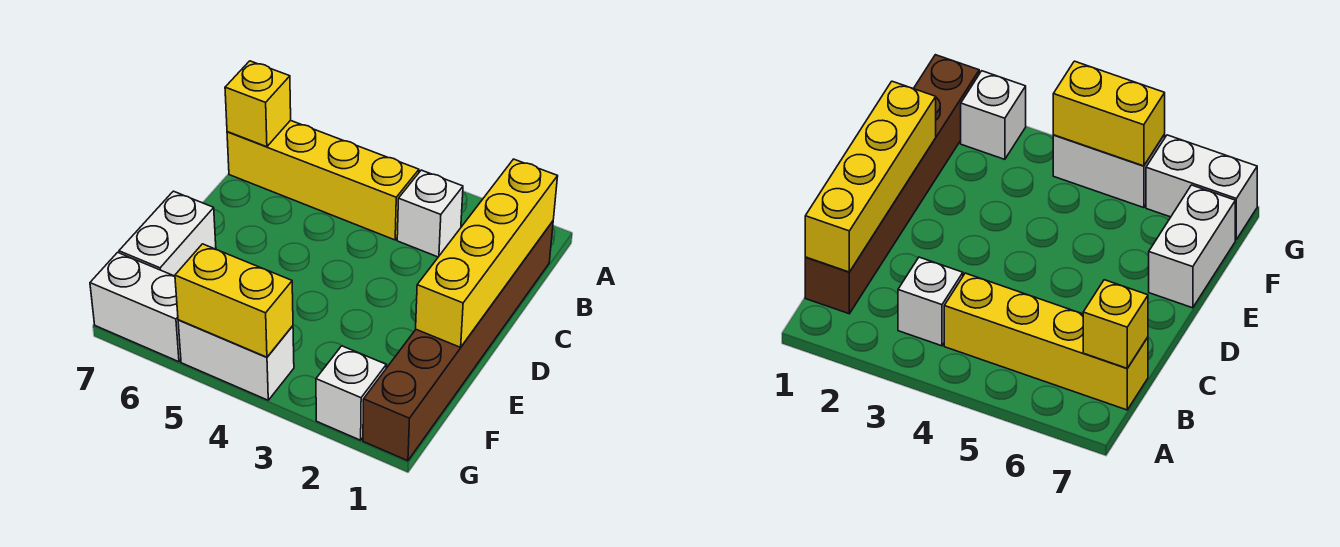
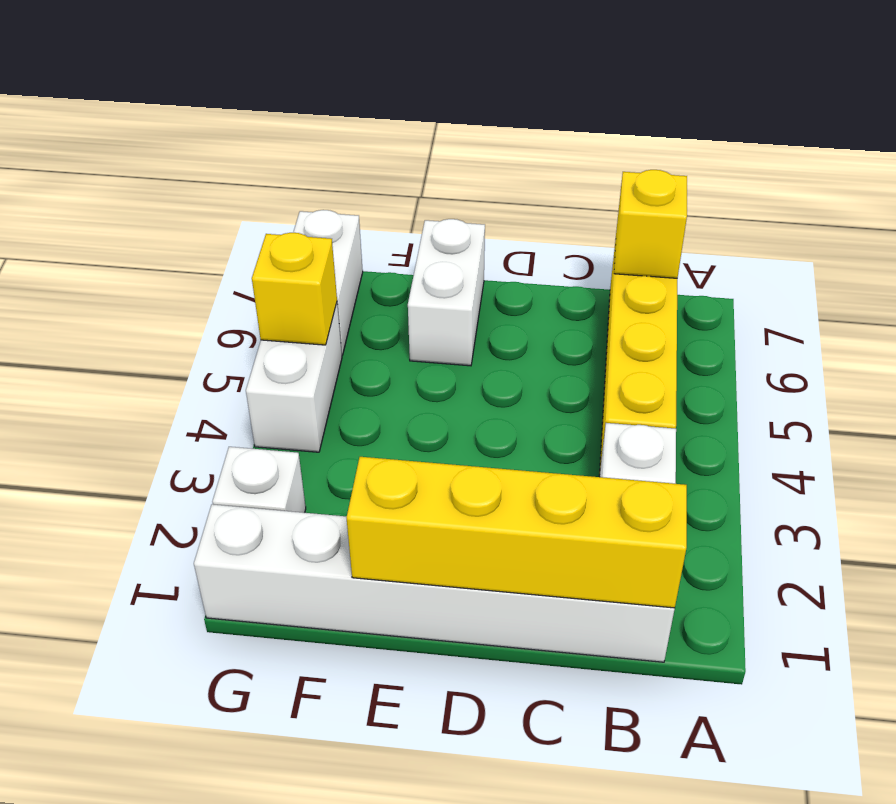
brown 1x6 brick [363,221,553,461] -> white 1x6 brick [194,504,675,662]
white 1x2 brick [119,191,216,276] -> white 1x2 brick turned to [408,219,485,366]
yellow 1x2 brick [175,244,293,357] -> yellow 1x1 brick [252,233,337,345]

